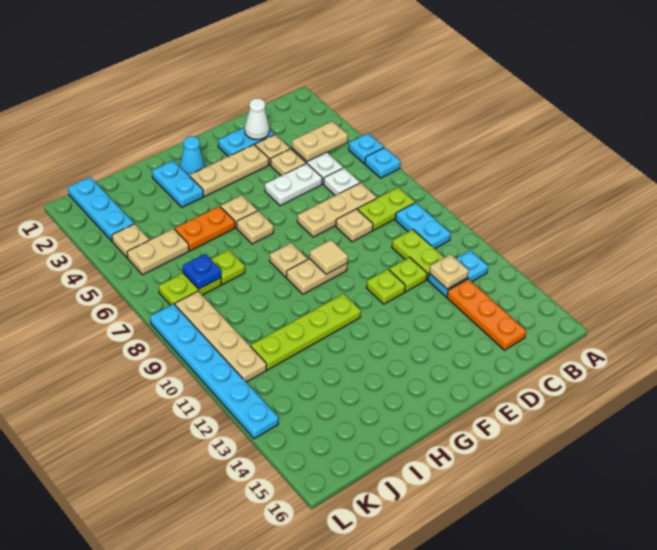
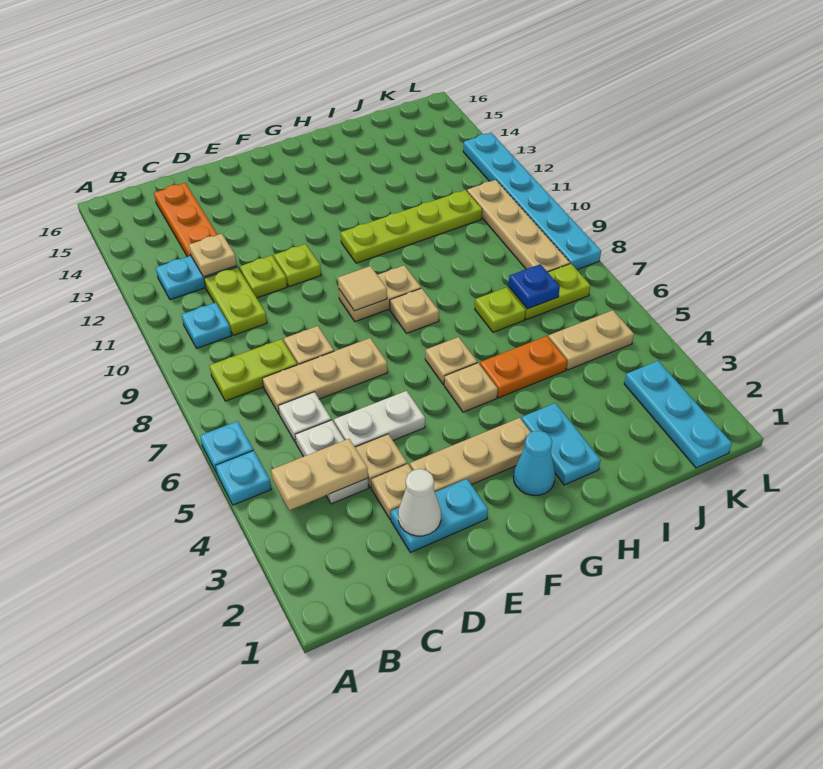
cyan 1x2 plate [395,203,451,248] -> cyan 1x1 plate [182,303,231,348]
tan 1x1 plate [112,224,149,258] -> none

